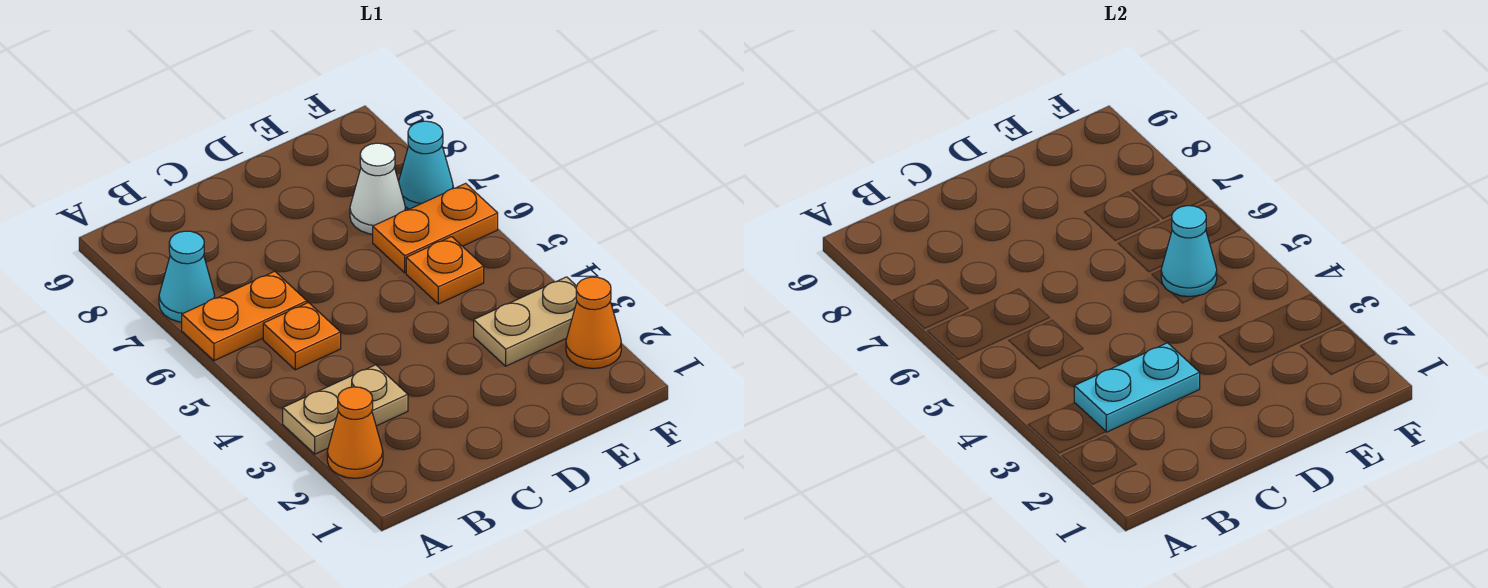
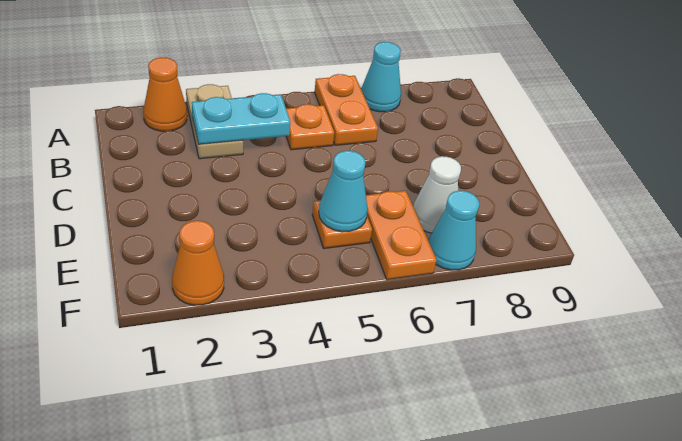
cyan 1x2 plate [1074,343,1200,432] -> cyan 1x2 plate turned to [192,93,290,144]
tan 1x2 plate [474,277,577,366] -> none

